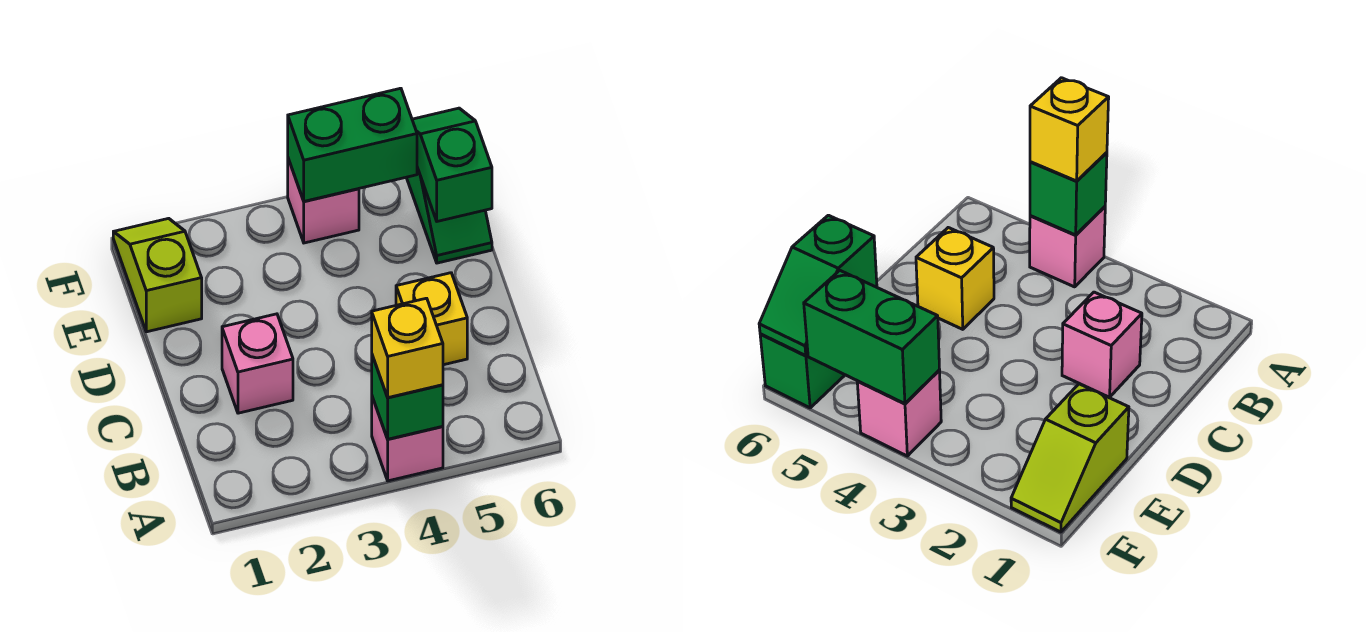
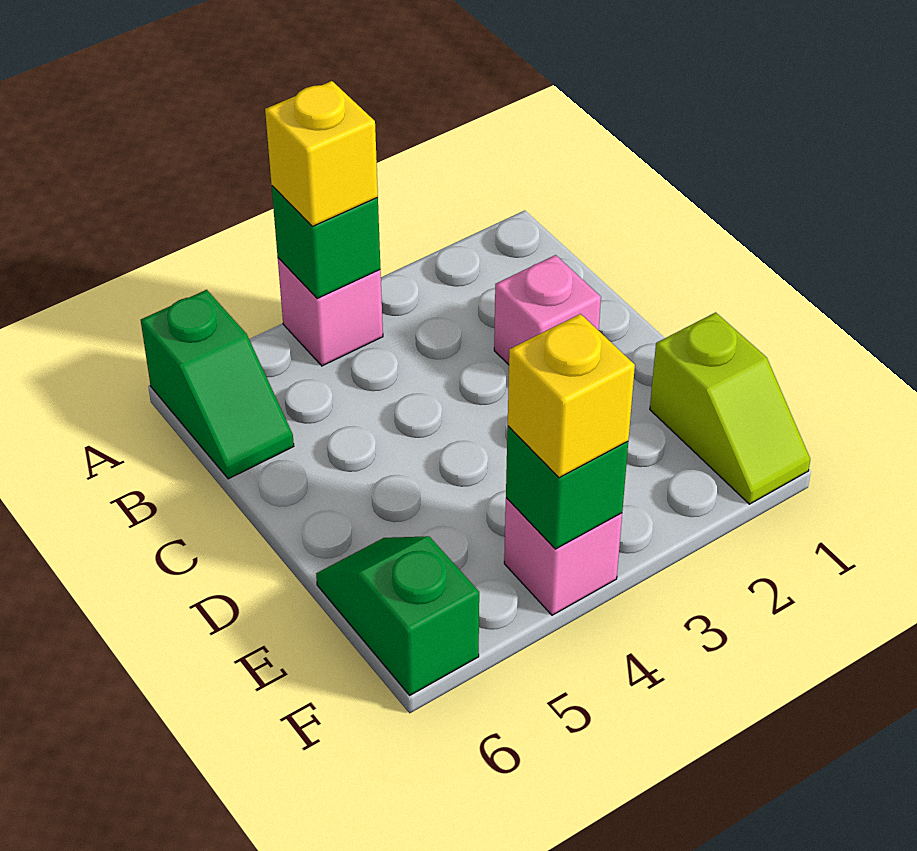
yellow 1x1 brick [396,273,467,365] -> yellow 1x1 brick moved to [508,314,635,478]
green 1x2 slope [412,108,492,221] -> green 1x2 slope moved to [141,290,294,479]
green 1x2 brick [288,88,417,201] -> green 1x1 brick [506,426,628,549]

